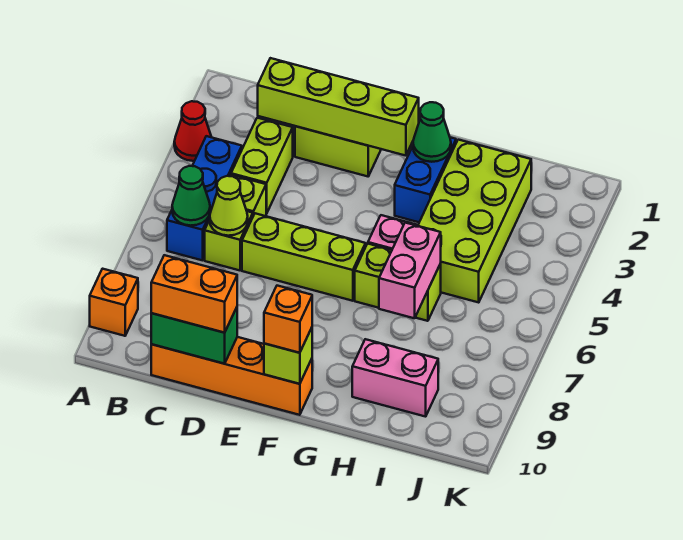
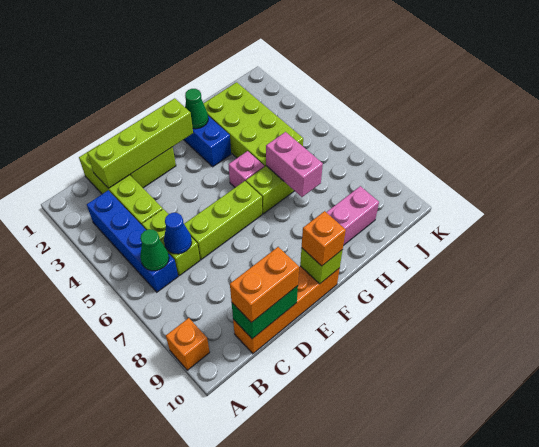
red 1x1 cone [174,101,211,161] -> none
blue 1x3 brick [167,136,242,260] -> blue 1x4 brick [87,190,178,292]
lime 1x2 brick [231,118,293,213] -> lime 1x4 brick [79,144,163,225]
lime 1x1 cone [210,176,248,236] -> blue 1x1 cone [164,213,192,254]

